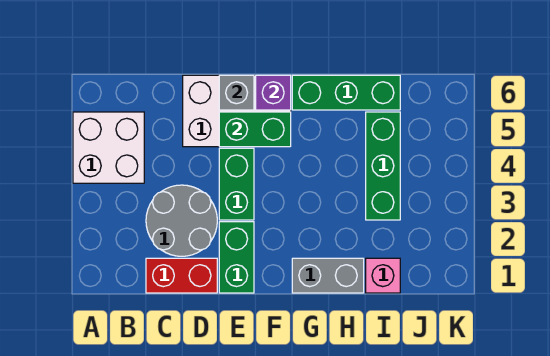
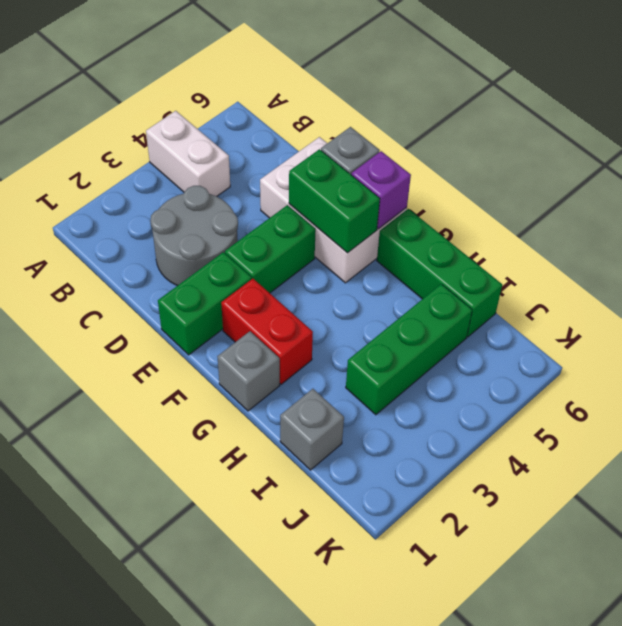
white 2x2 brick [73,112,144,183] -> white 1x2 brick [146,111,230,196]
red 1x2 brick [146,258,217,293] -> red 1x2 brick moved to [221,279,313,384]
grey 1x2 brick [292,258,364,293] -> grey 1x1 brick [217,331,280,411]
pink 1x1 brick [366,258,400,293] -> grey 1x1 brick [280,389,344,470]

